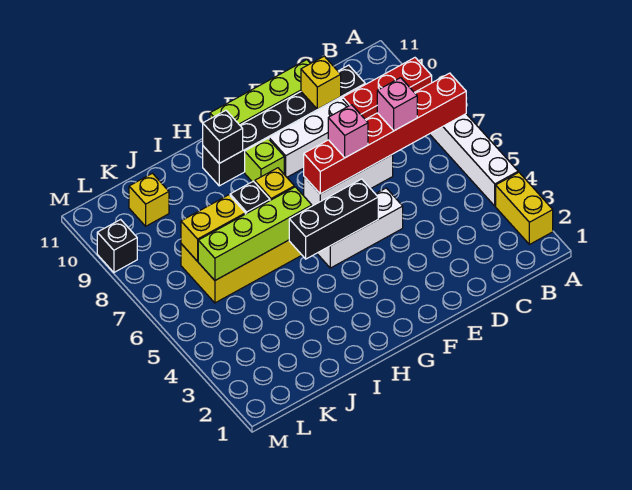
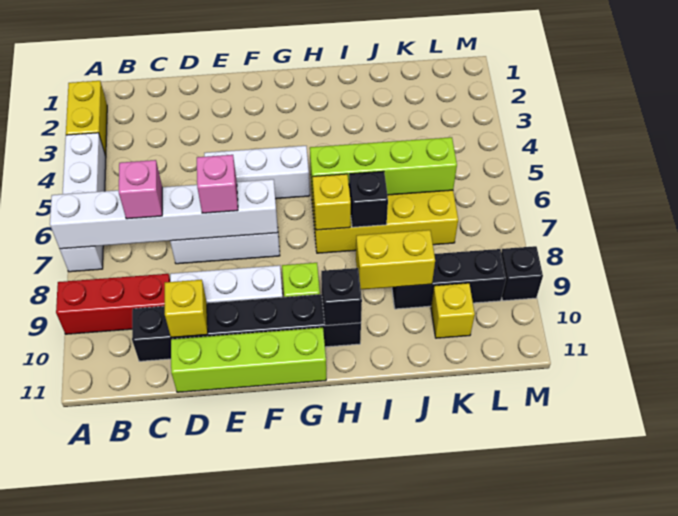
red 1x6 brick [304,73,466,194] -> white 1x6 brick [50,179,278,249]
black 1x3 brick [289,179,378,259] -> black 1x3 brick moved to [392,249,506,309]
yellow 1x2 brick [181,195,245,261] -> yellow 1x2 brick moved to [356,230,435,290]

